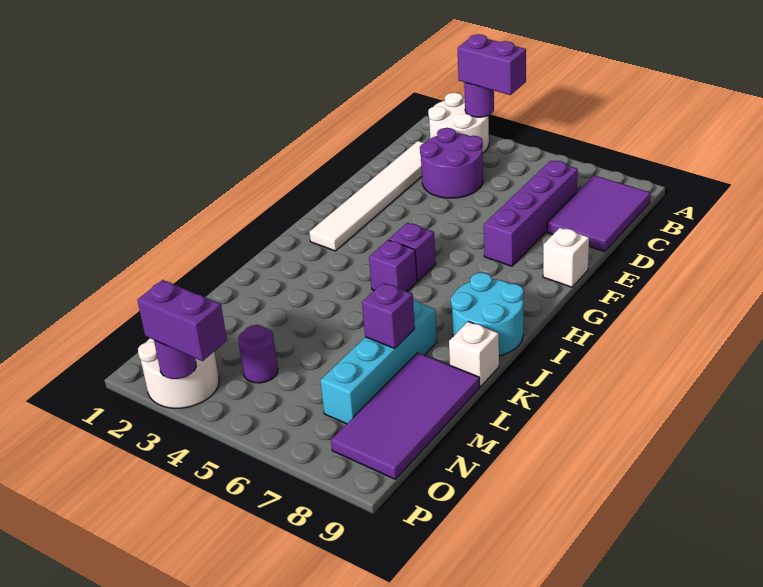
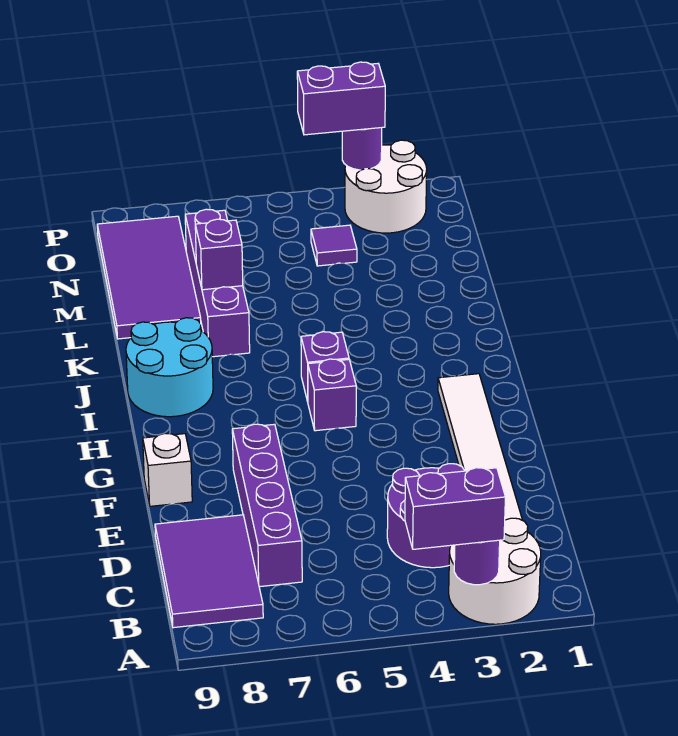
cyan 1x4 brick [320,300,437,424] -> purple 1x4 brick [185,209,250,357]
white 1x1 brick [449,321,499,387] -> none
purple 1x1 round brick [238,325,278,383] -> purple 1x1 tile [311,225,357,266]

